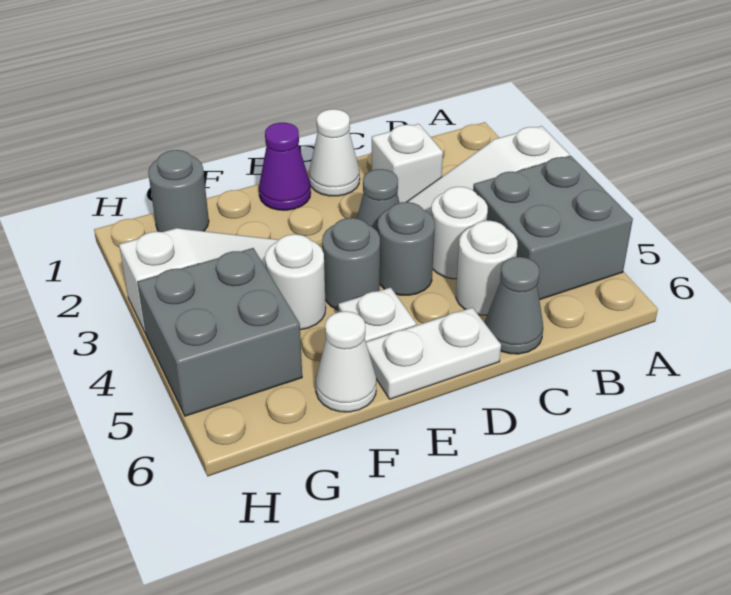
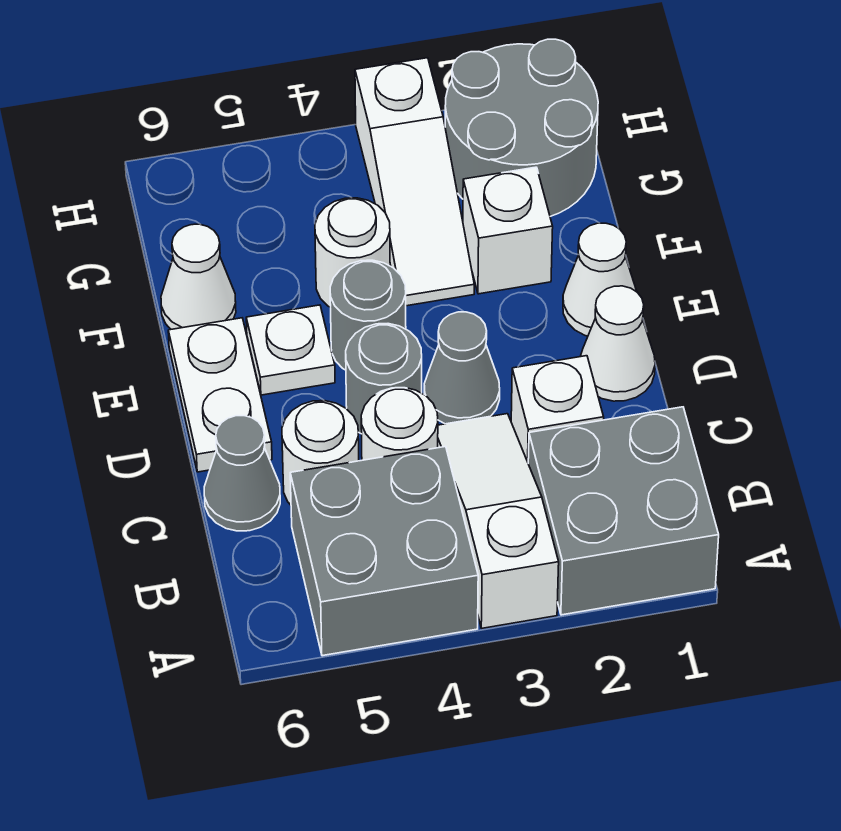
purple 1x1 cone [259,122,311,210] -> white 1x1 cone [563,223,637,336]
none -> white 1x1 brick [463,167,553,294]
grey 1x1 round brick [148,150,209,232] -> grey 2x2 round brick [445,39,598,216]
grey 2x2 brick [138,248,302,416] -> grey 2x2 brick moved to [528,407,719,615]

